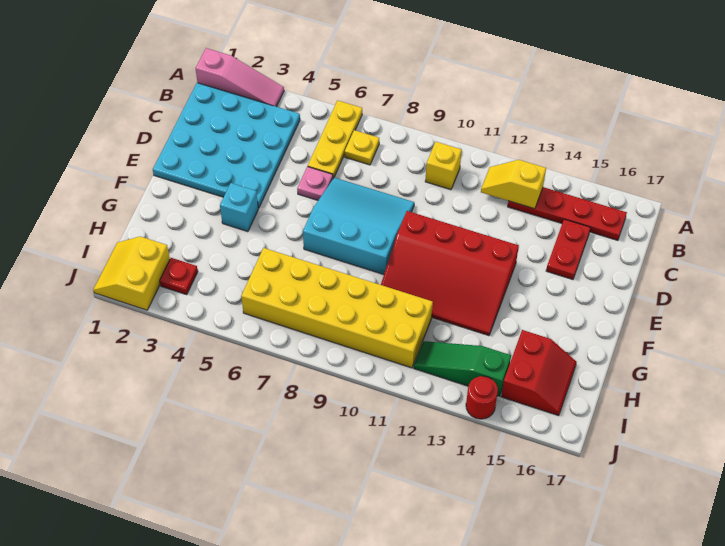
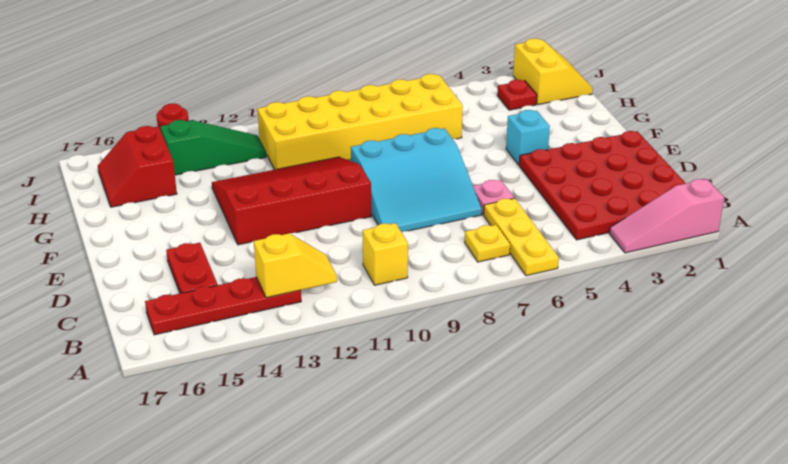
cyan 4x4 plate [153,83,300,208] -> red 4x4 plate [519,131,686,240]

